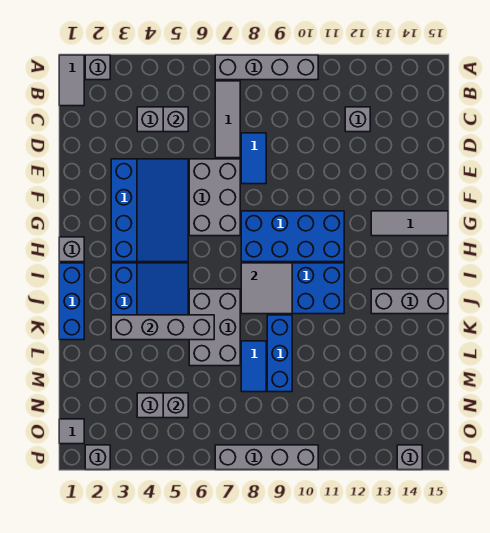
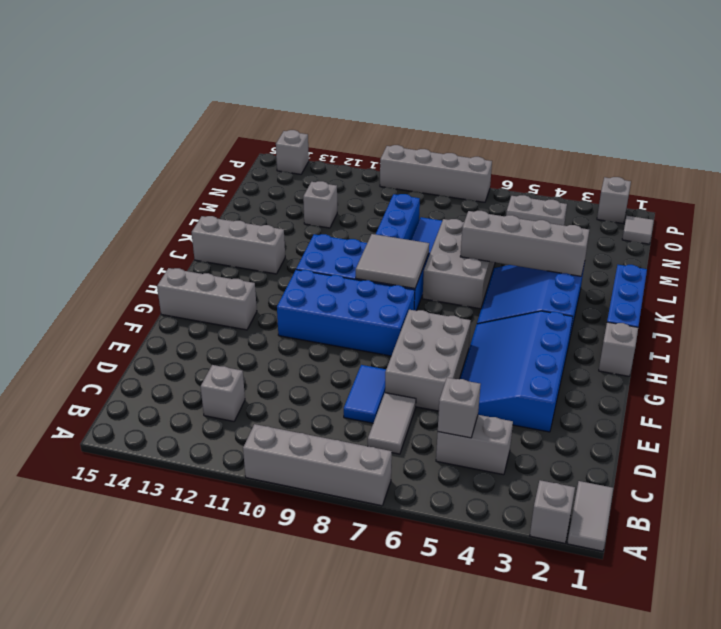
grey 1x3 tile [215,81,240,158] -> grey 1x2 tile [368,393,416,454]
grey 1x3 tile [371,211,448,236] -> grey 1x3 brick [157,268,257,330]
grey 1x1 brick [163,393,188,418] -> grey 1x1 brick moved to [303,181,337,228]

